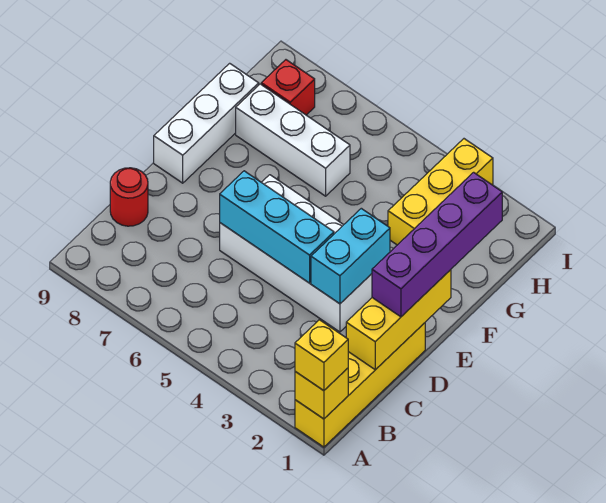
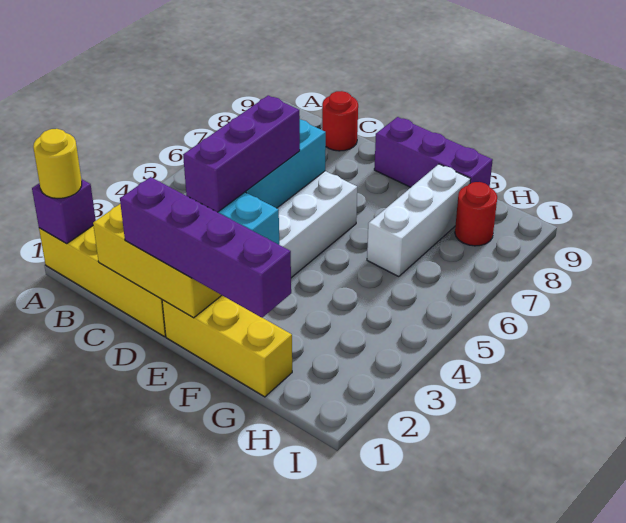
yellow 1x1 brick [295,368,348,419] -> purple 1x1 brick [32,179,96,244]
yellow 1x1 brick [295,320,348,391] -> yellow 1x1 round brick [33,129,82,198]
none -> purple 1x3 brick [183,95,300,212]
white 1x3 brick [154,63,259,183] -> purple 1x3 brick [374,117,493,187]
yellow 1x3 brick [388,139,493,245] -> yellow 1x3 brick moved to [162,296,292,397]
red 1x1 brick [261,60,315,115] -> red 1x1 round brick [455,182,497,246]

